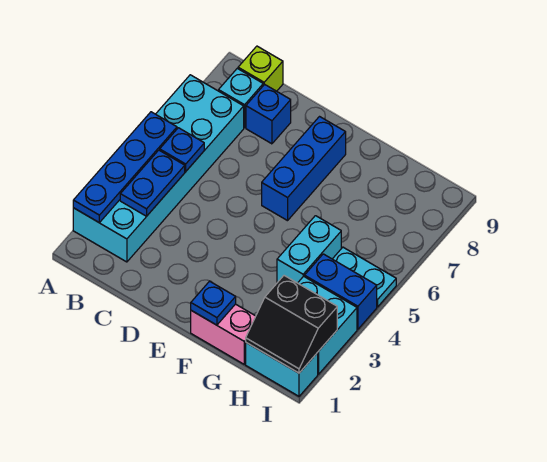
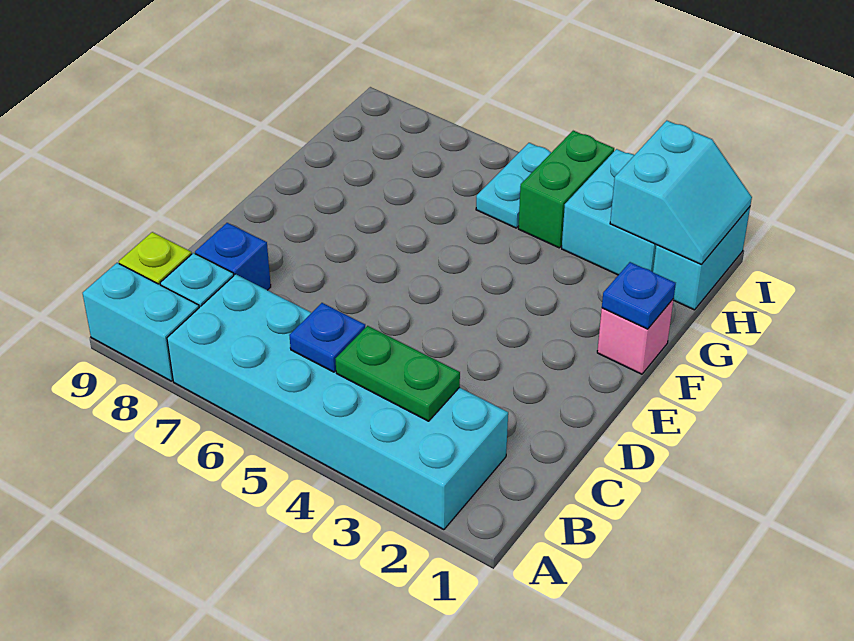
blue 1x4 plate [73,112,177,222] -> none
blue 1x2 plate [120,150,185,216] -> green 1x2 plate [336,326,460,421]
blue 1x3 brick [262,117,346,221] -> none
pink 1x2 brick [191,304,256,364] -> pink 1x1 brick [597,299,674,374]
cyan 1x2 brick [277,216,341,283] -> cyan 1x2 brick moved to [83,263,199,381]
black 2x2 slope [246,276,337,373] -> cyan 2x2 slope [610,121,752,264]
blue 1x2 brick [305,254,377,329] -> green 1x2 brick [518,131,614,248]

